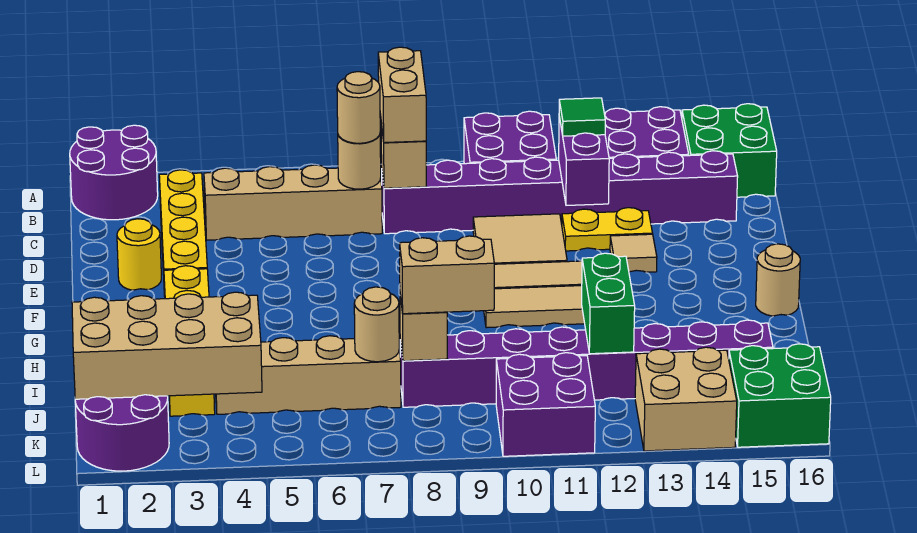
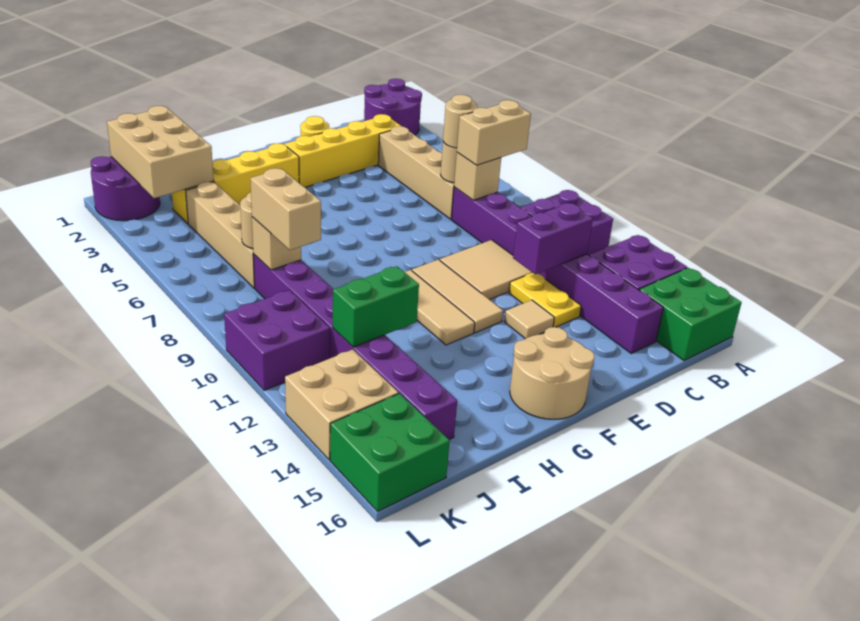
green 1x1 tile [559,98,605,136] -> none
tan 1x1 round brick [756,244,800,316] -> tan 2x2 round brick [510,327,594,419]
tan 2x4 brick [72,292,262,399] -> tan 2x3 brick [107,106,214,198]

